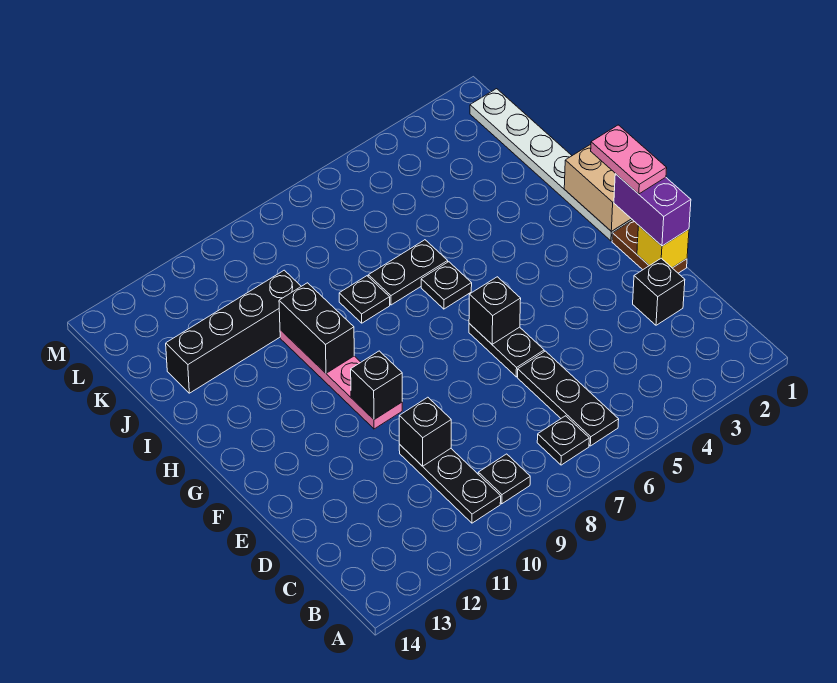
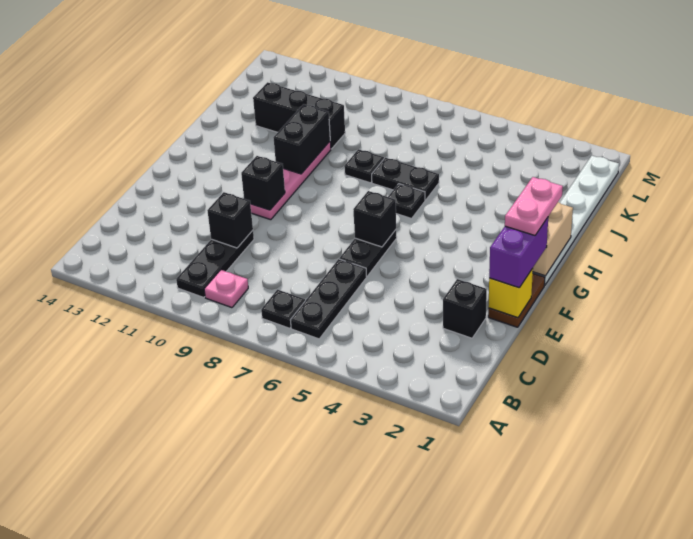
black 1x1 plate [478,454,530,504] -> pink 1x1 plate [204,270,248,308]
black 1x4 brick [166,270,301,393] -> black 1x3 brick [253,82,345,149]

